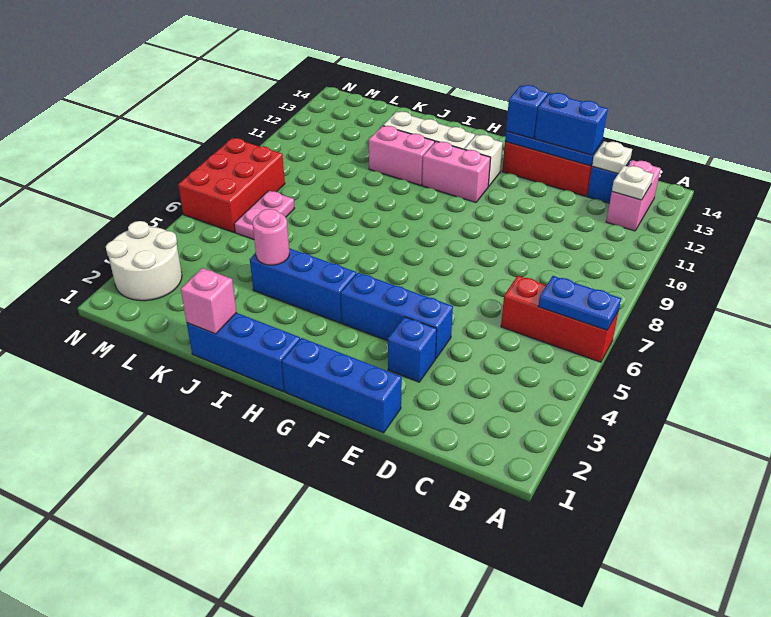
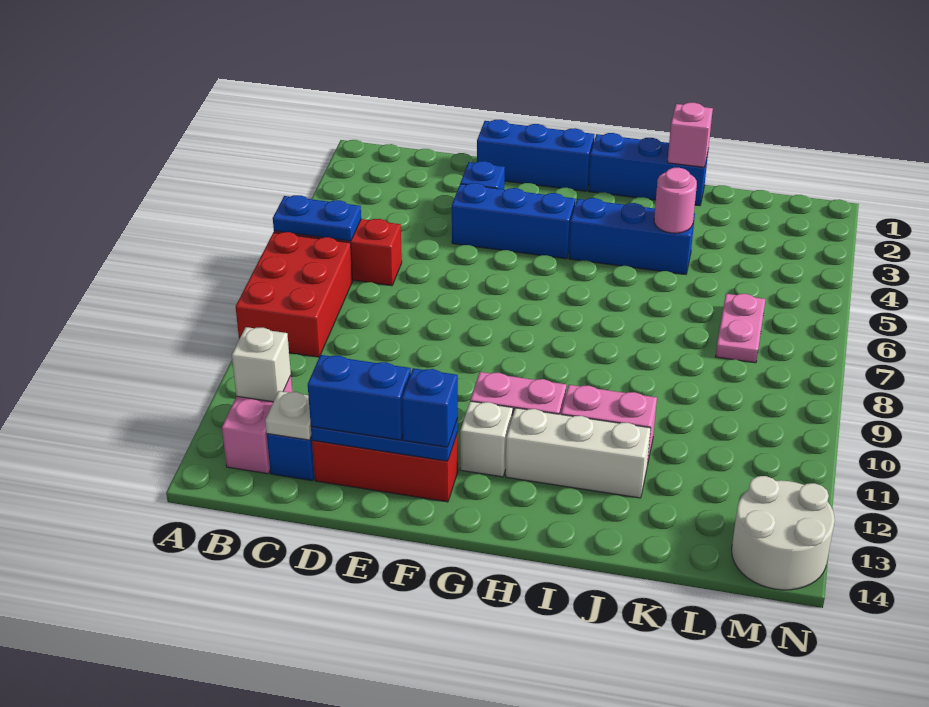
white 1x1 plate [612,166,653,200] -> white 1x1 brick [232,327,291,402]
white 2x2 round brick [106,221,182,301] -> white 2x2 round brick moved to [732,476,835,590]
red 2x3 brick [178,138,285,232] -> red 2x3 brick moved to [236,232,353,357]

